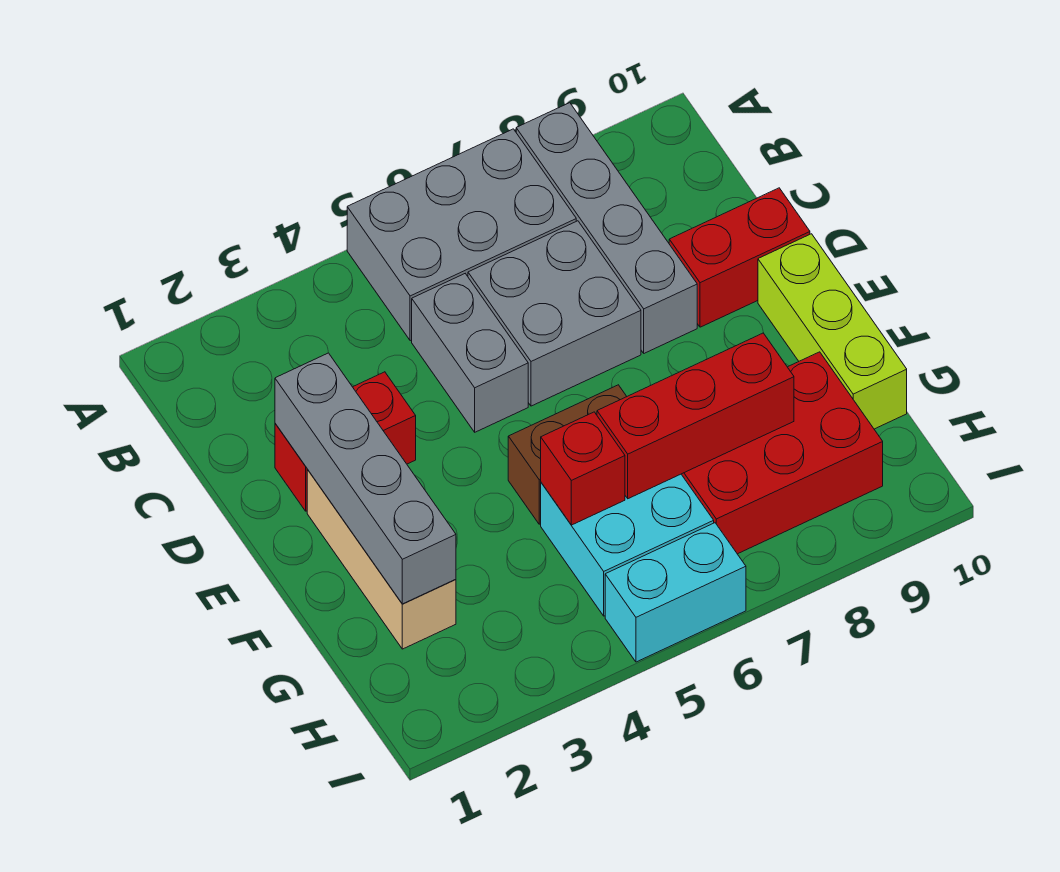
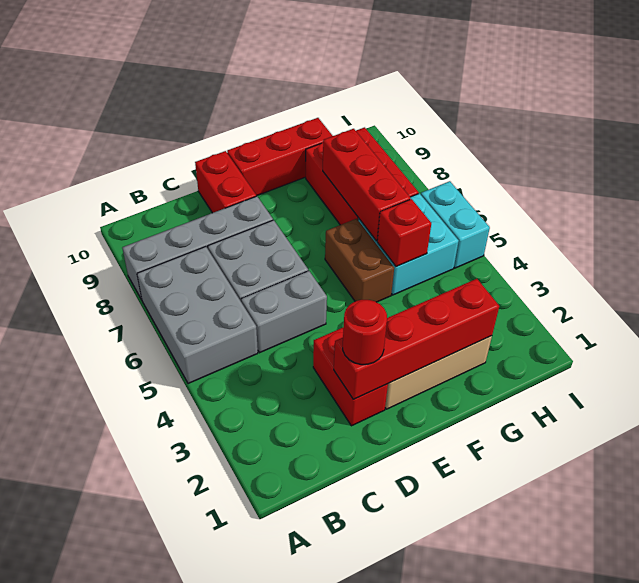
grey 1x4 brick [275,353,456,604] -> red 1x4 brick [334,279,499,399]
none -> red 1x1 round brick [343,300,387,365]
lime 1x3 brick [758,234,907,429] -> red 1x3 brick [227,118,332,196]

